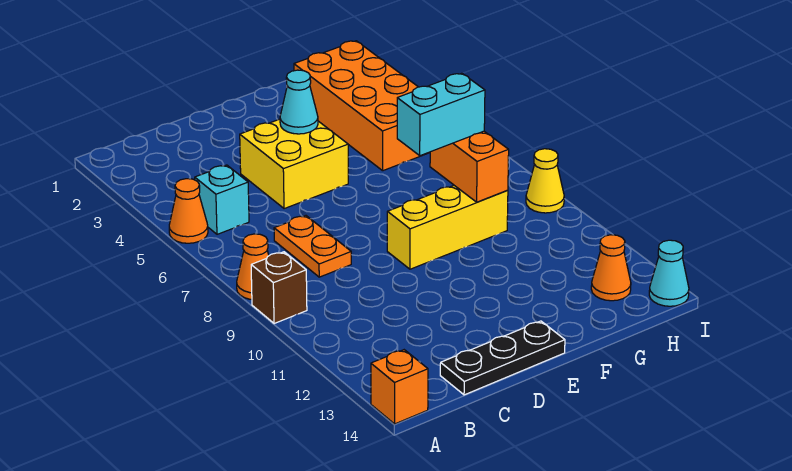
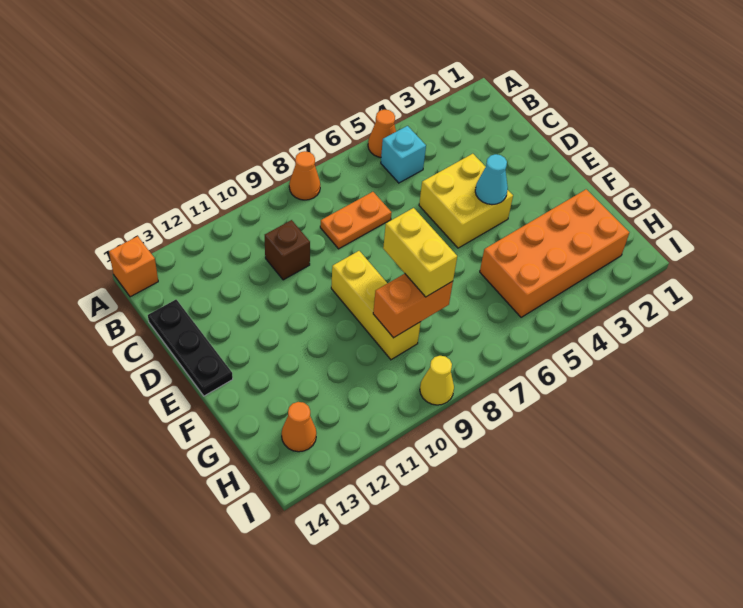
brown 1x1 brick [251,252,307,324] -> brown 1x1 brick moved to [265,220,310,280]
cyan 1x2 brick [397,73,485,156] -> yellow 1x2 brick [383,208,457,297]
cyan 1x1 cone [649,240,689,306] -> none

